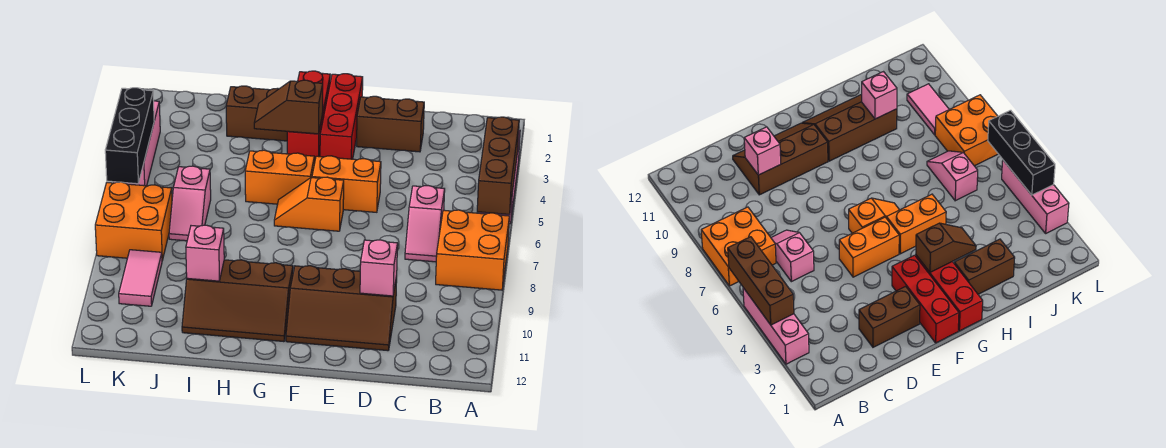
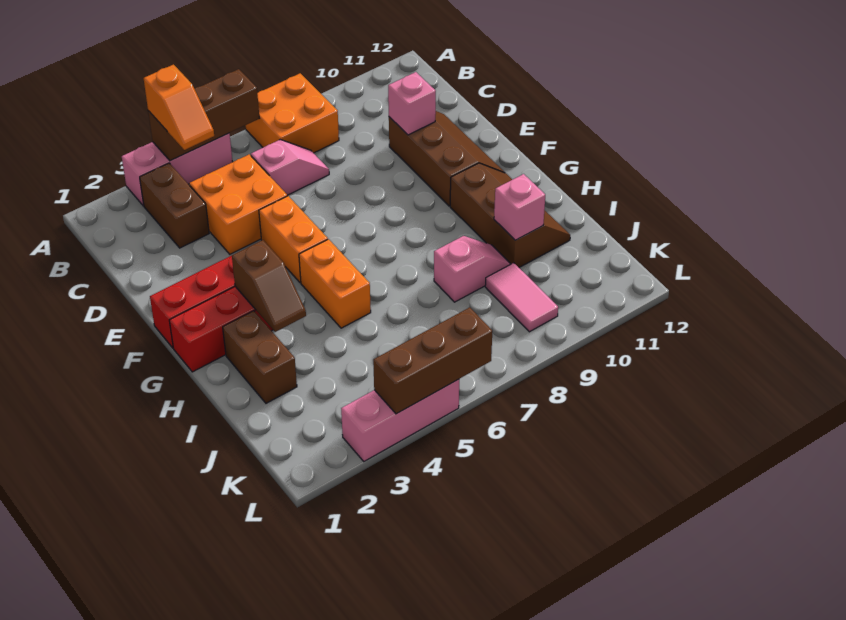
brown 1x2 brick [357,96,424,152] -> brown 1x2 brick moved to [140,163,209,248]
orange 1x2 slope [274,177,344,231] -> orange 1x2 slope moved to [144,65,214,150]
pink 1x2 slope [169,166,211,241] -> pink 1x2 slope moved to [434,236,511,302]
orange 2x2 brick [95,182,172,260] -> orange 2x2 brick moved to [189,154,287,254]
pink 1x2 tile [119,250,162,306] -> pink 1x2 tile turned to [485,263,558,332]
black 1x3 brick [105,88,154,184] -> brown 1x3 brick [373,307,492,414]

